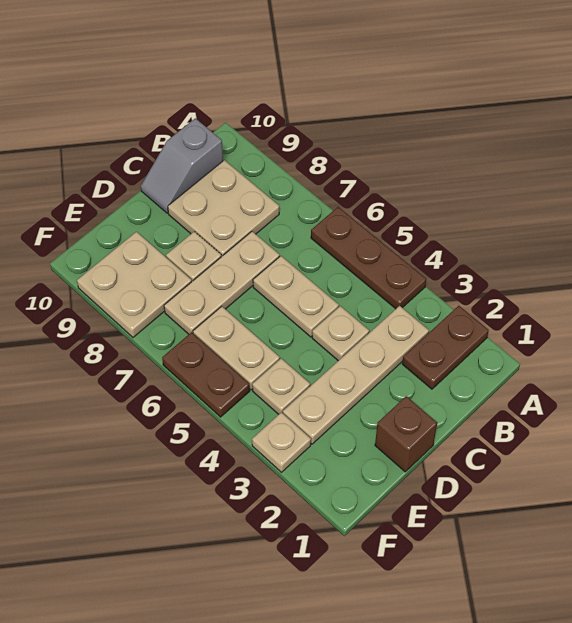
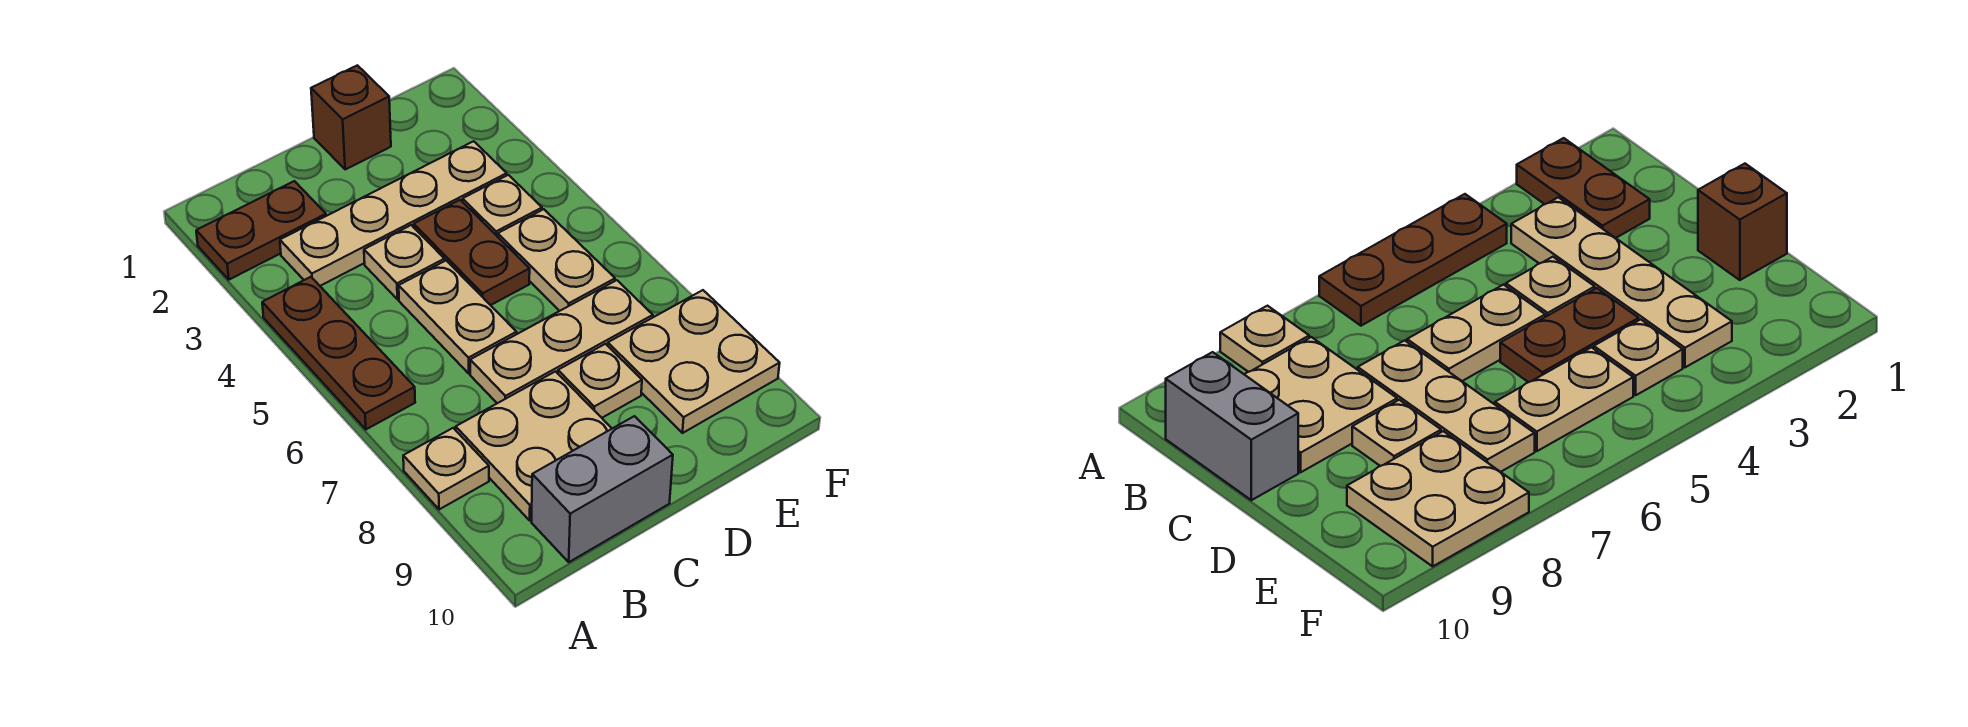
grey 1x2 slope [141,118,223,213] -> grey 1x2 brick [532,416,673,562]
tan 1x1 plate [252,412,311,472] -> tan 1x1 plate moved to [403,428,489,509]
brown 1x2 plate [162,332,250,417] -> brown 1x2 plate moved to [414,200,530,305]

